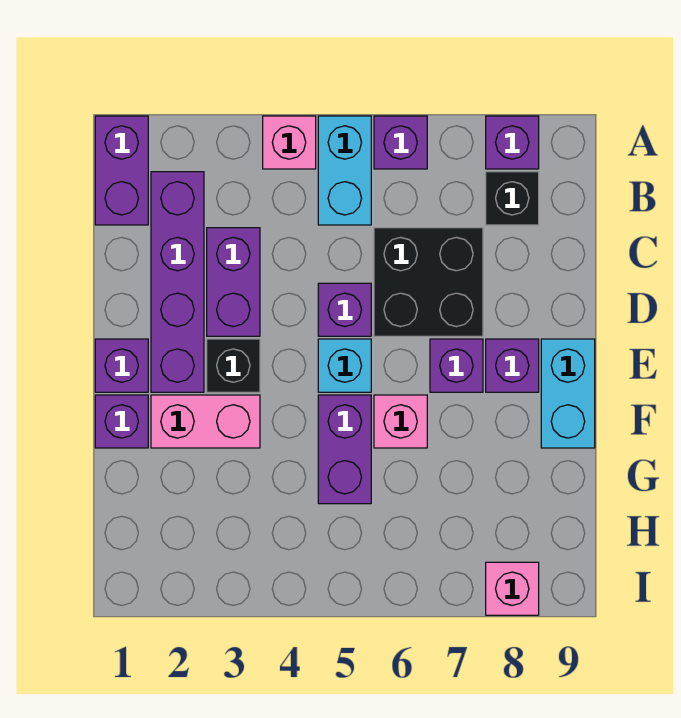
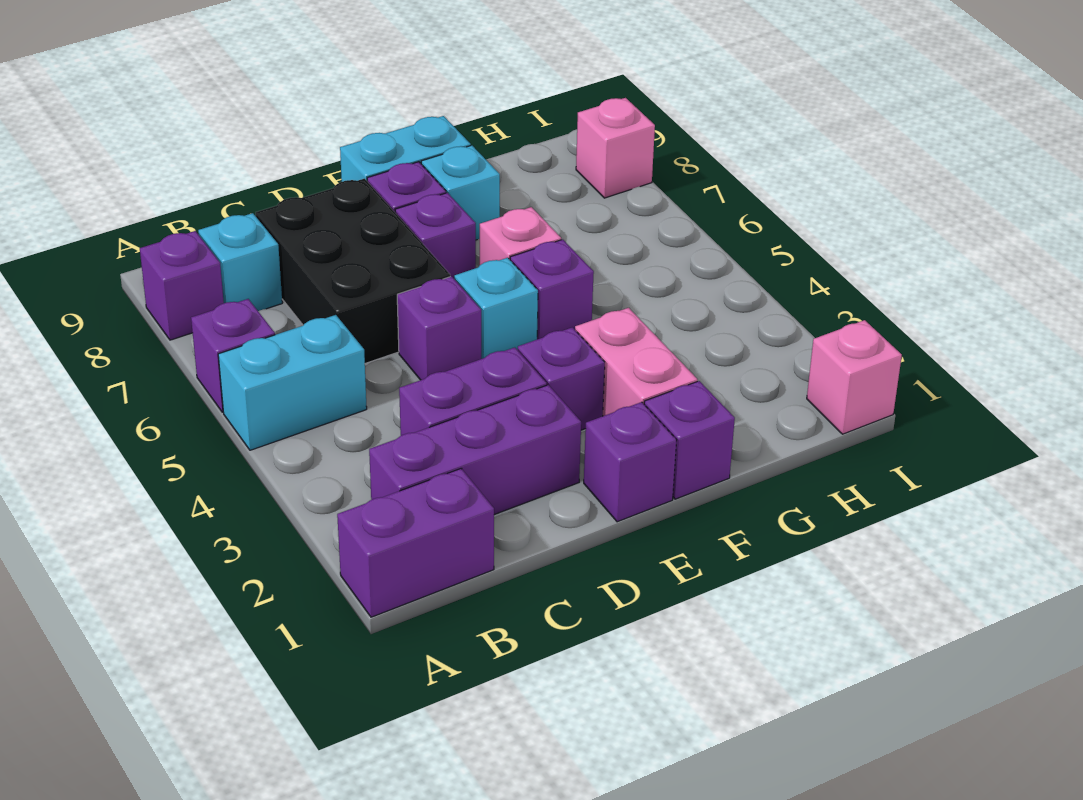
pink 1x1 brick [263,116,316,169] -> pink 1x1 brick moved to [807,320,902,434]
purple 1x4 brick [151,172,204,392] -> purple 1x3 brick [369,385,581,515]
black 1x1 brick [486,172,539,225] -> cyan 1x1 brick [198,213,282,311]
black 2x2 brick [374,228,483,336] -> black 2x3 brick [256,179,450,363]
black 1x1 brick [207,339,260,392] -> purple 1x1 brick [518,327,605,430]
purple 1x2 brick [318,395,371,504] -> purple 1x1 brick [510,239,594,339]
none -> cyan 1x1 brick [421,145,500,240]

